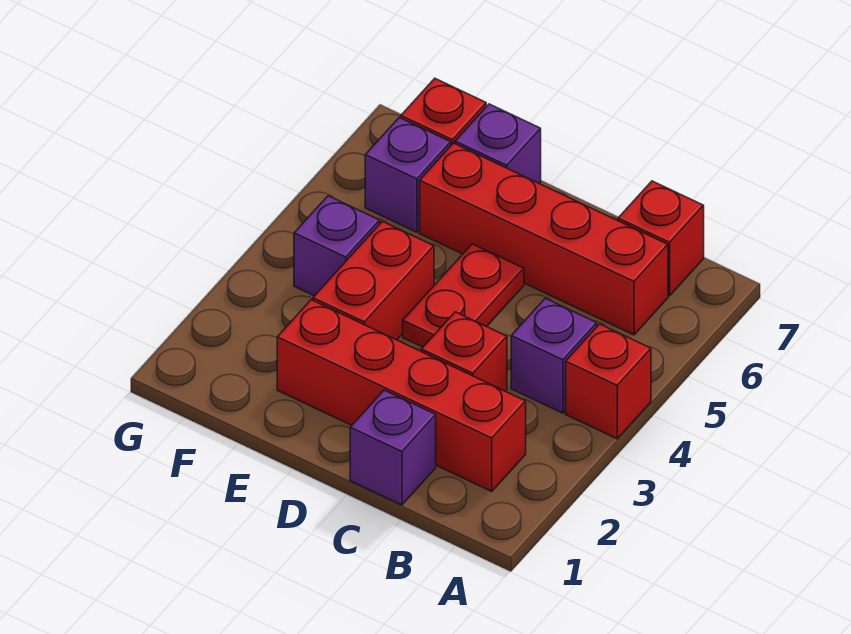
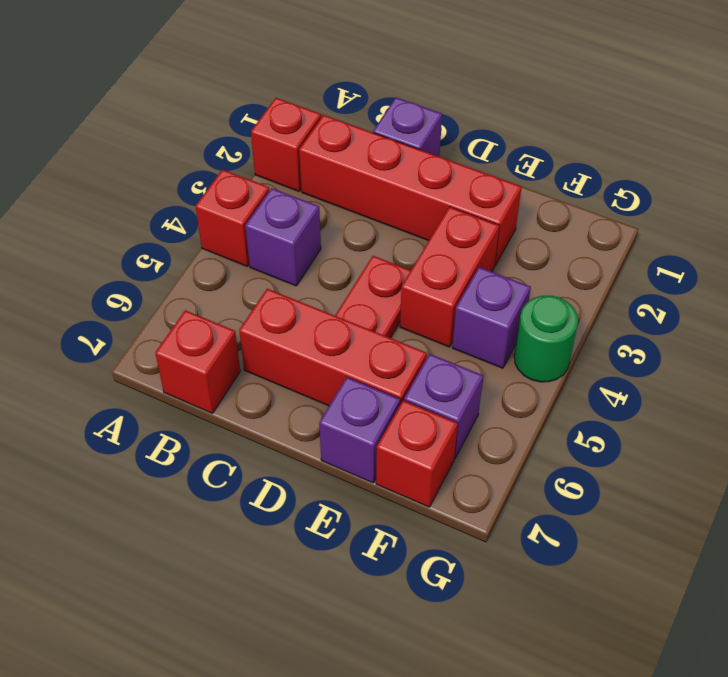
red 1x4 brick [420,143,668,335] -> red 1x3 brick [239,289,427,406]
red 1x1 brick [421,312,507,391] -> red 1x1 brick moved to [251,98,321,191]
none -> green 1x1 round brick [514,296,578,382]

